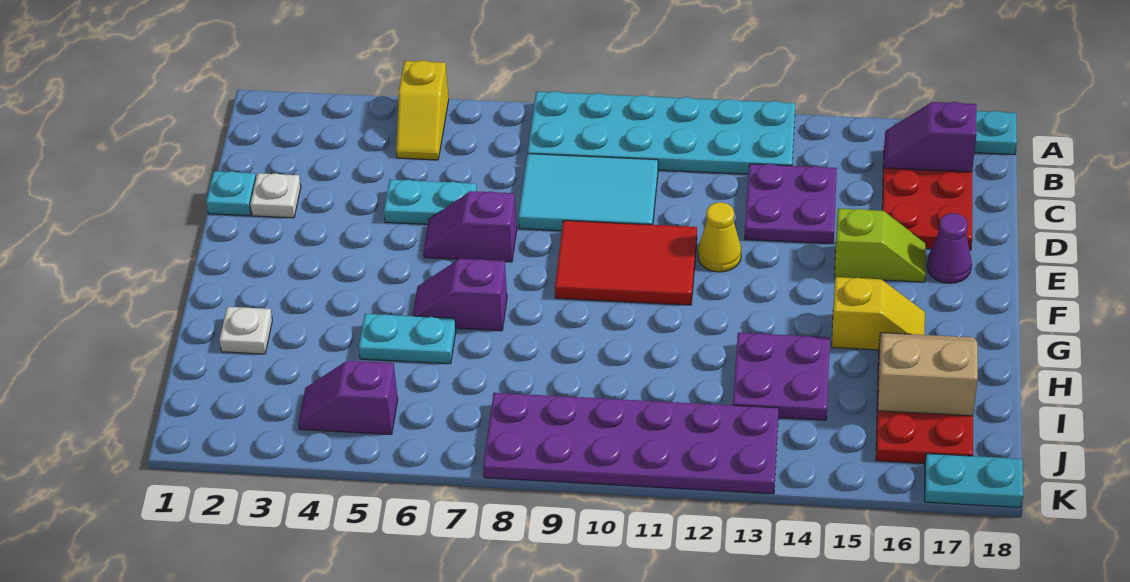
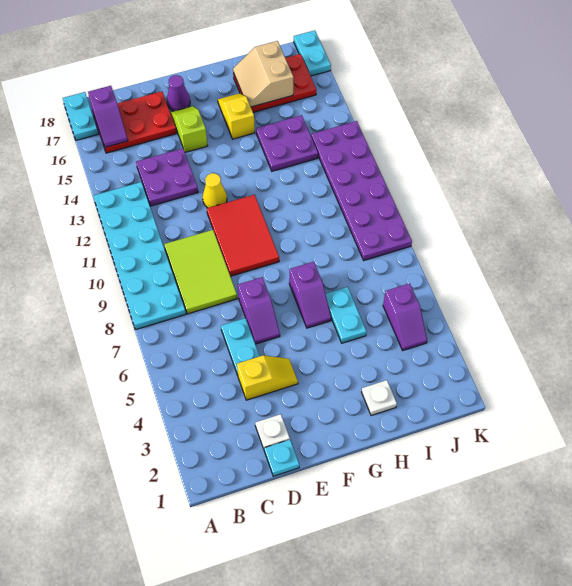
yellow 1x2 slope [396,60,449,160] -> yellow 1x2 slope moved to [237,355,298,400]
cyan 2x3 tile [518,154,658,231] -> lime 2x3 tile [164,230,237,314]

